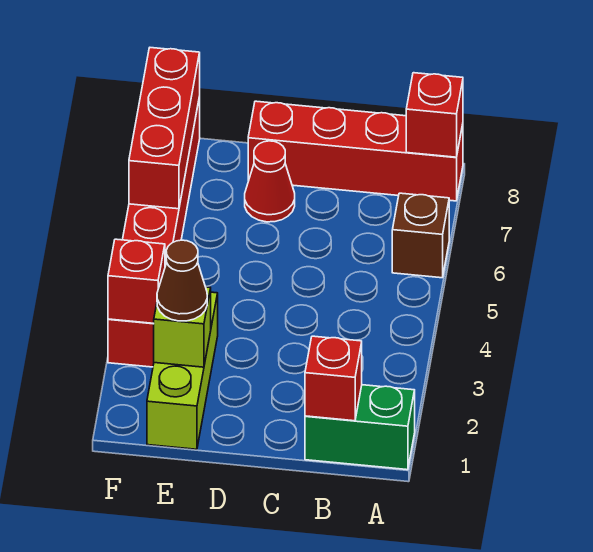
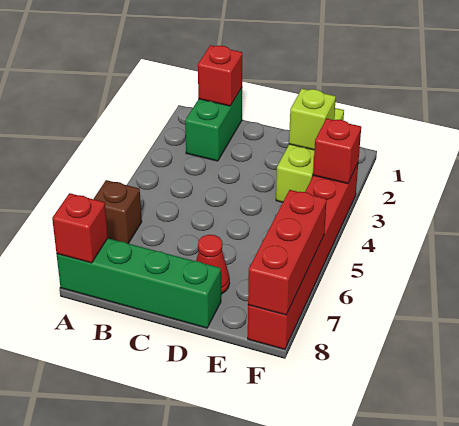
green 1x2 brick [305,385,415,470] -> green 1x2 brick turned to [185,88,242,161]
red 1x4 brick [248,101,463,201] -> green 1x4 brick [57,238,221,328]
brown 1x1 cone [157,240,207,321] -> none

